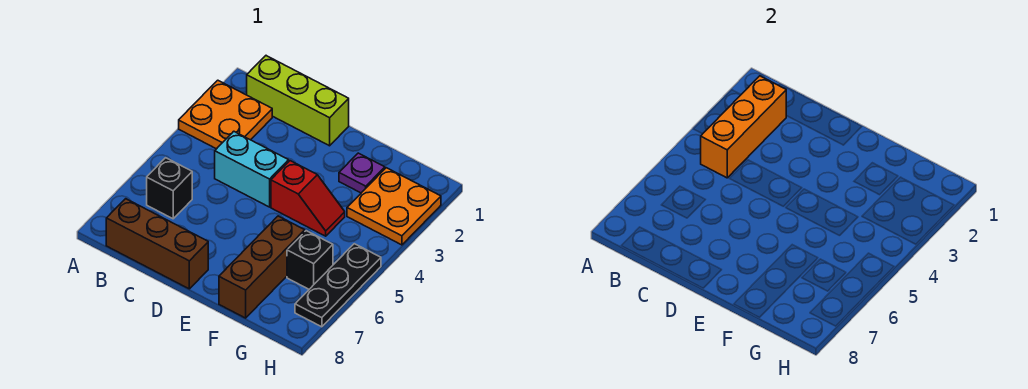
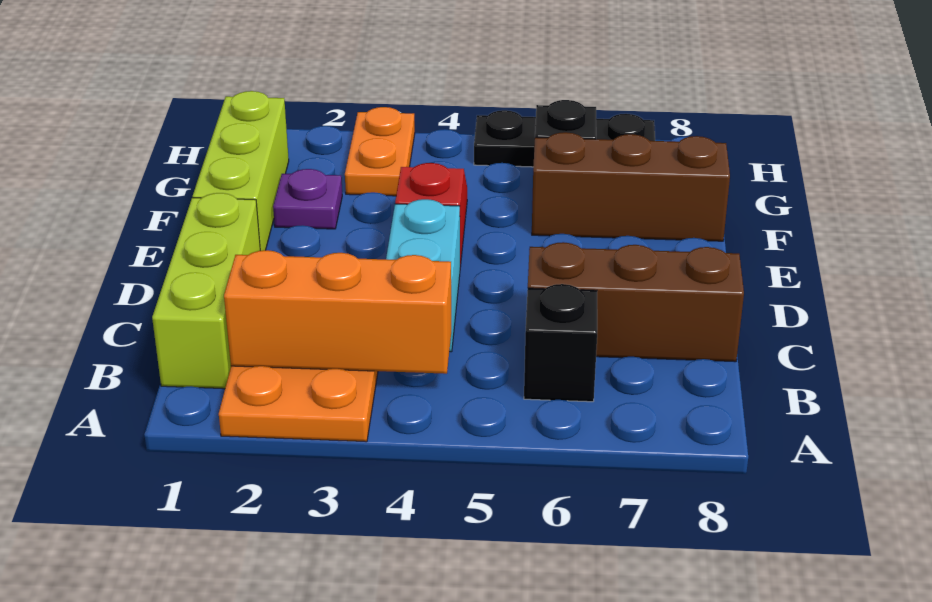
brown 1x3 brick [106,199,208,289] -> brown 1x3 brick turned to [528,242,744,362]
none -> lime 1x3 brick [193,91,289,251]
orange 2x2 plate [347,168,441,245] -> orange 1x2 plate [345,107,415,196]

